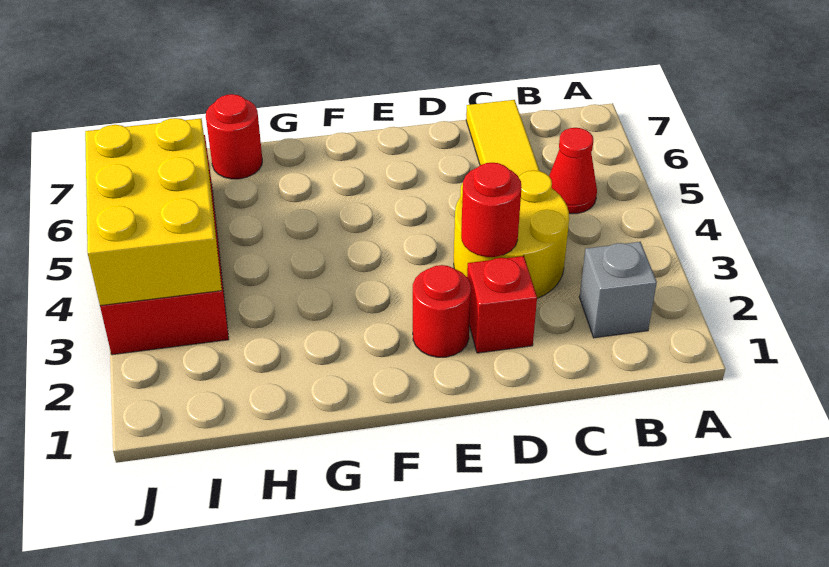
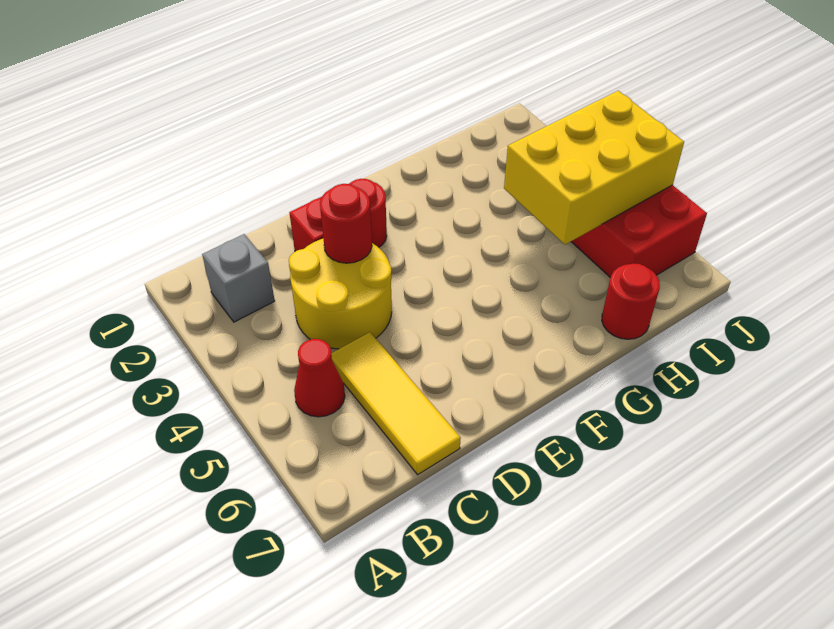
yellow 2x3 brick [85,118,222,306] -> yellow 2x3 brick turned to [504,91,684,245]

